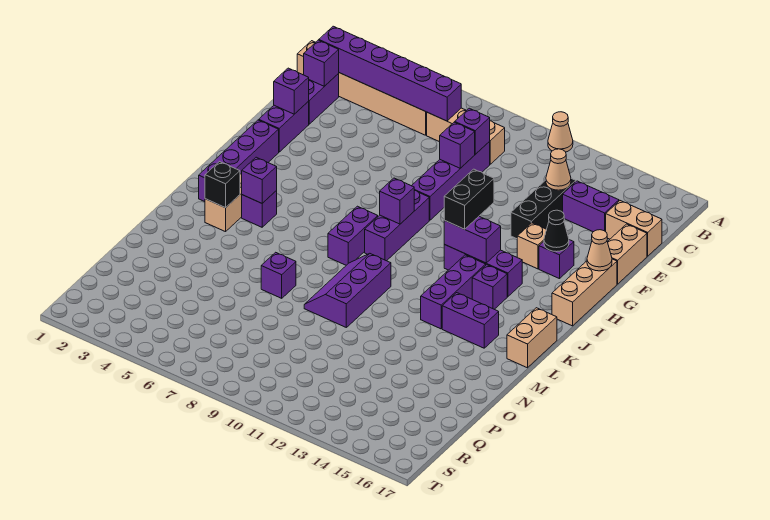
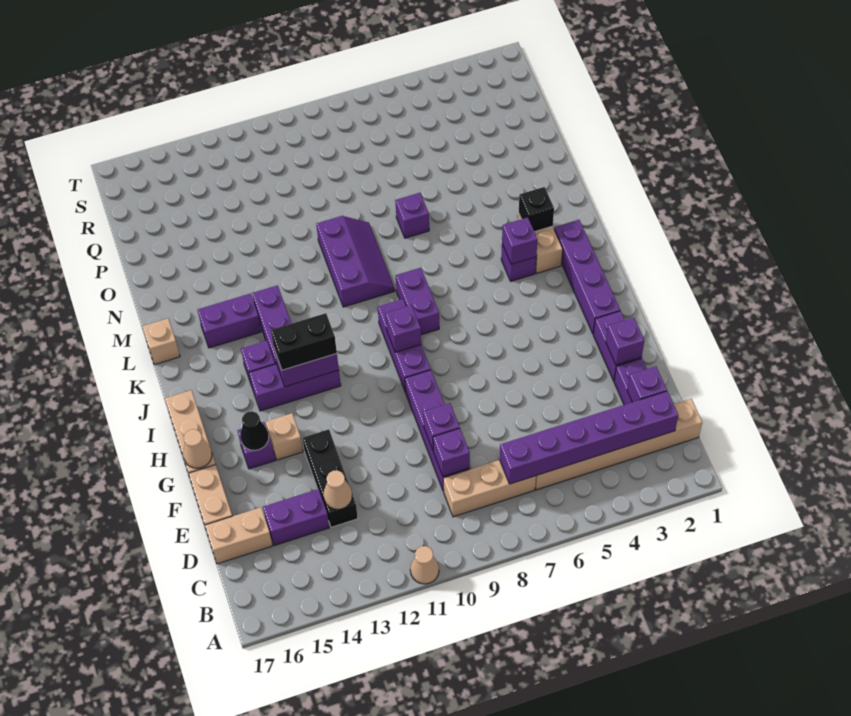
black 1x2 brick [444,169,494,229] -> black 1x2 brick turned to [271,313,337,370]
tan 1x2 brick [507,308,557,368] -> tan 1x1 brick [142,318,180,365]

